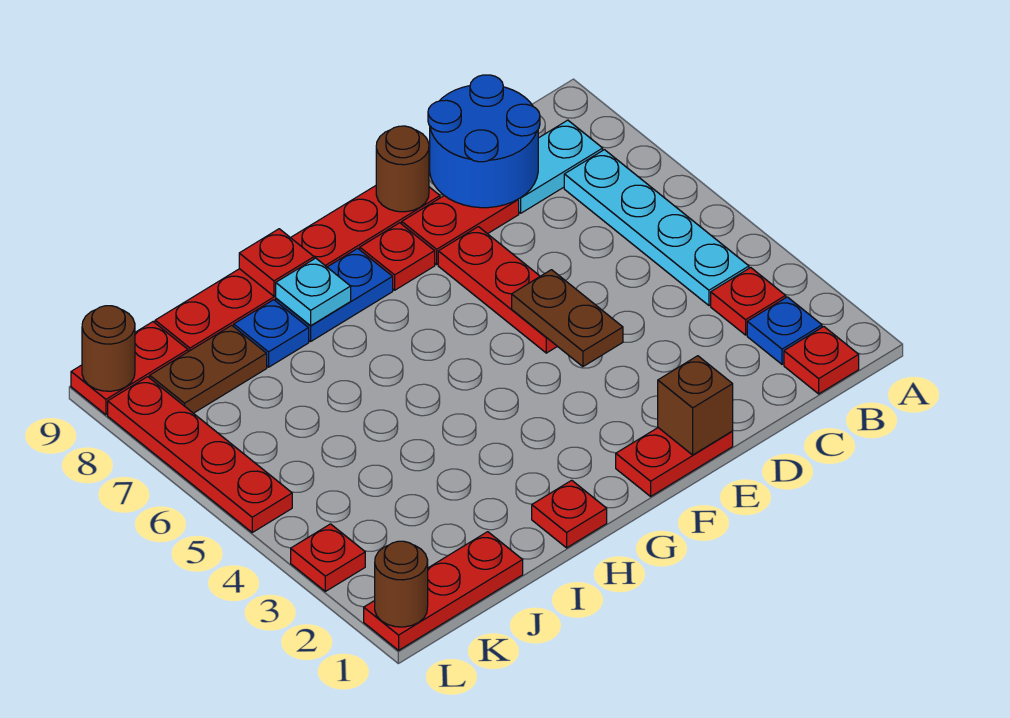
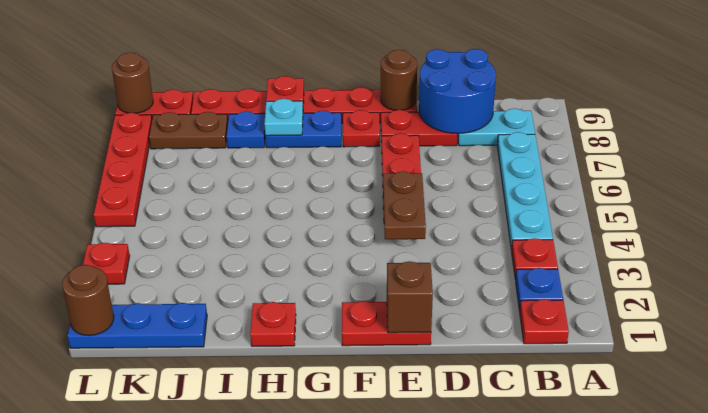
red 1x3 plate [364,532,523,650] -> blue 1x3 plate [67,303,207,348]

